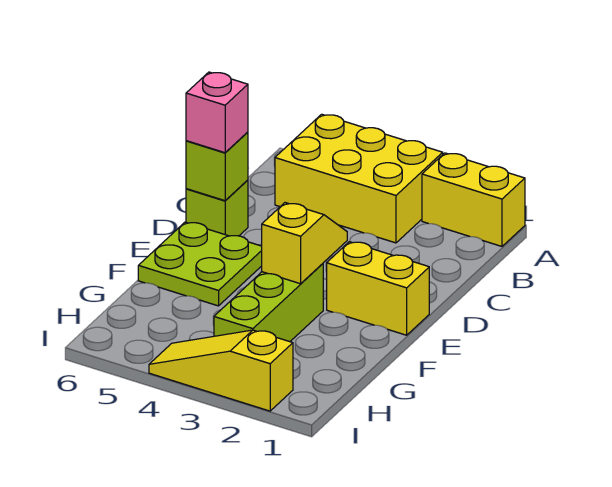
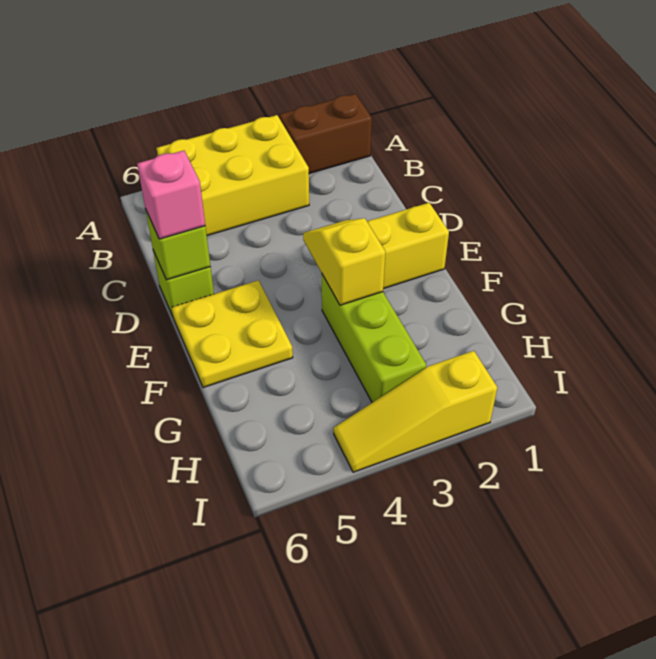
yellow 1x2 brick [422,153,525,246] -> brown 1x2 brick [279,94,372,174]
lime 2x2 plate [138,222,262,306] -> yellow 2x2 plate [172,280,293,388]

